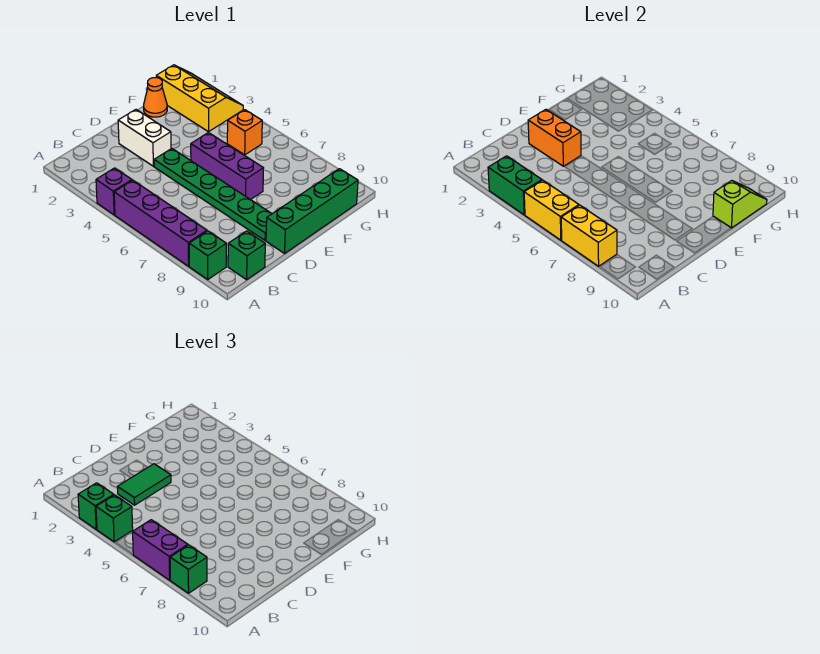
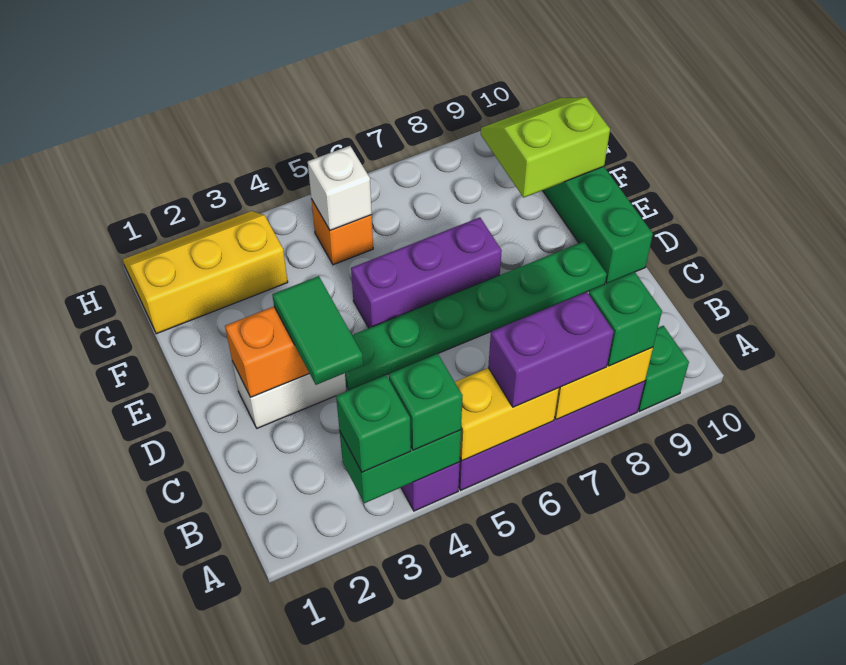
green 1x1 brick [228,231,265,280] -> none
orange 1x1 cone [144,78,167,117] -> none
lime 1x2 slope [713,181,767,228] -> lime 2x2 slope [481,97,610,197]
none -> white 1x1 brick [308,146,372,230]

